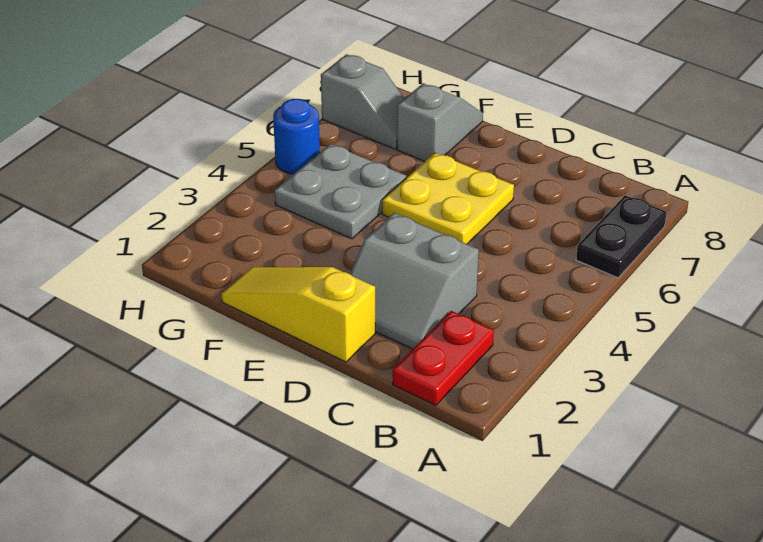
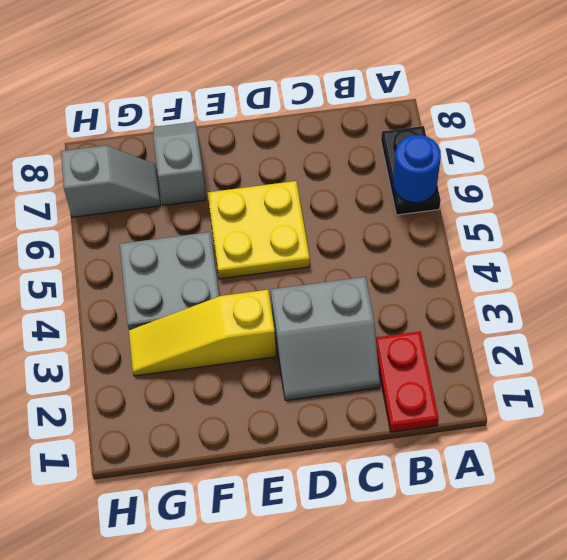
yellow 1x3 slope [221,267,375,362] -> yellow 1x3 slope moved to [129,290,276,376]
blue 1x1 round brick [273,99,320,174] -> blue 1x1 round brick moved to [393,135,441,203]

